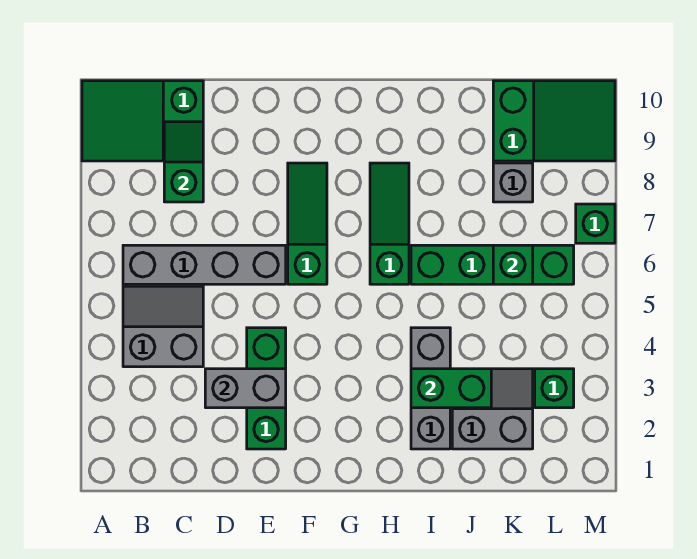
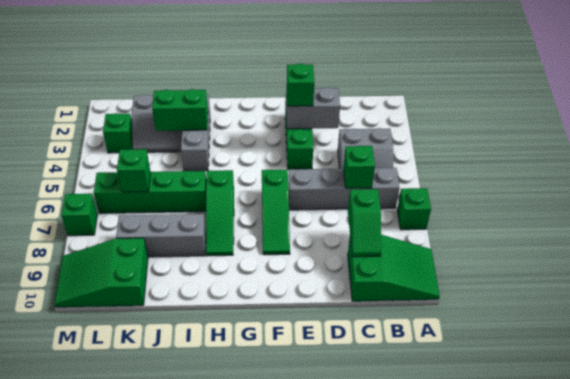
none -> green 1x1 brick [397,188,431,230]
none -> green 1x1 brick [343,146,375,188]
none -> green 1x1 brick [287,64,314,106]
grey 1x1 brick [493,163,533,202] -> grey 1x3 brick [116,214,206,257]

